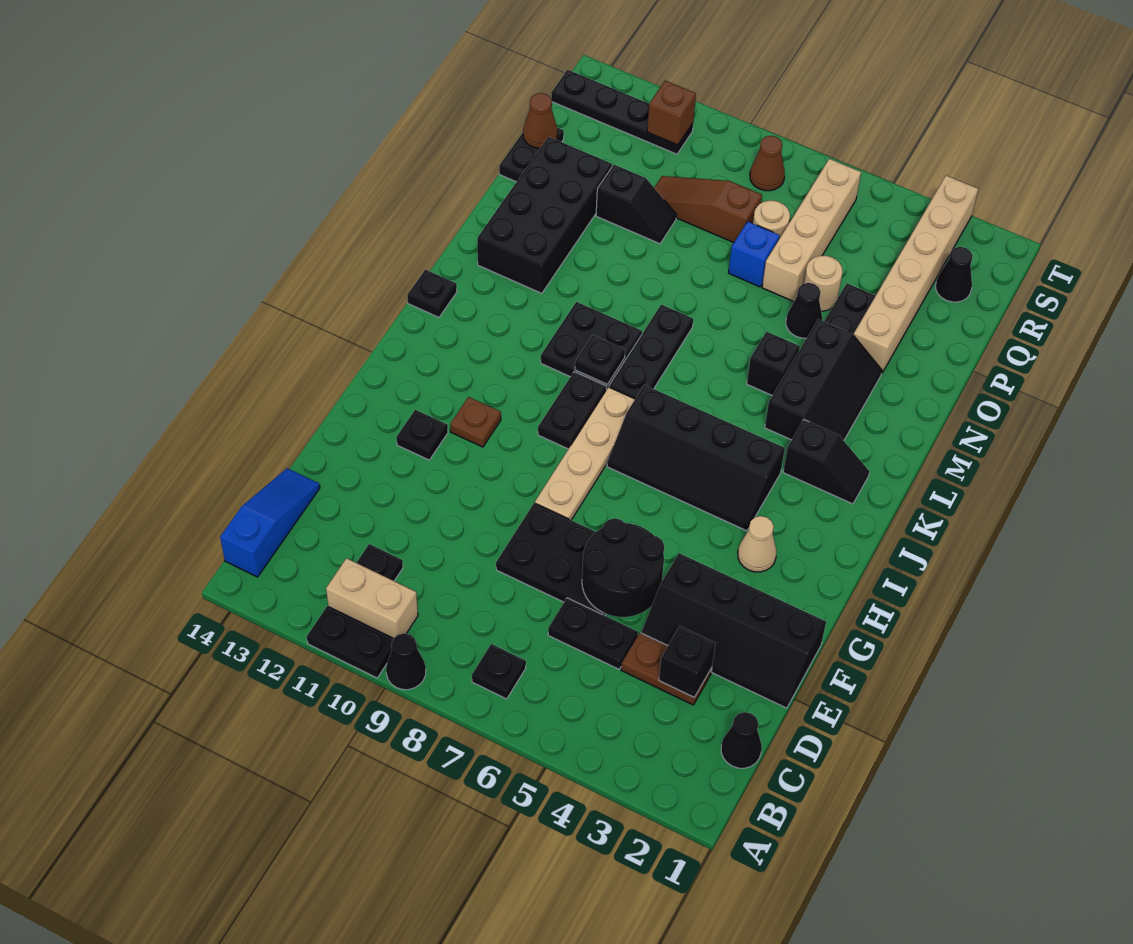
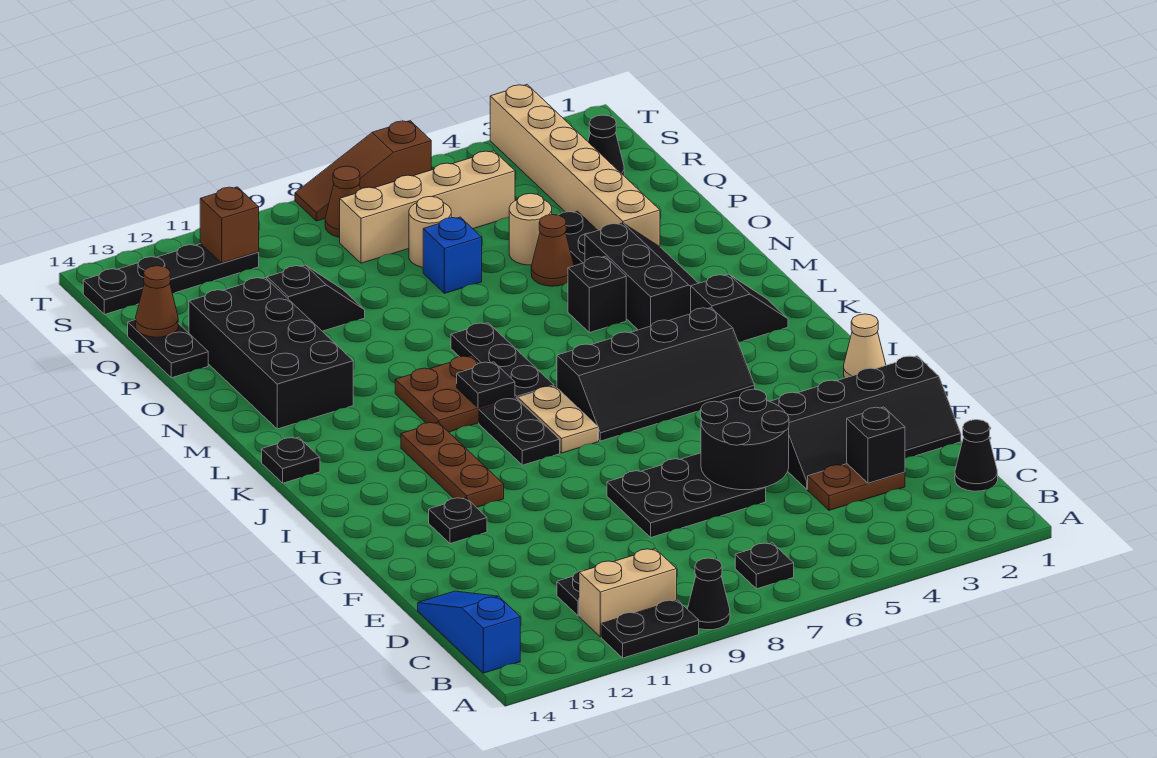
black 1x2 plate [548,598,638,669] -> none
tan 1x4 plate [535,387,635,520] -> tan 1x2 plate [518,386,599,453]
tan 1x1 cone [738,516,776,572] -> tan 1x1 cone moved to [844,314,886,378]
brown 1x1 plate [450,397,501,447] -> brown 1x3 plate [401,422,504,507]
black 2x2 plate [541,302,642,390] -> brown 2x2 plate [395,356,515,432]
black 1x1 cone [786,283,822,338] -> brown 1x1 cone [531,215,574,286]
tan 1x4 brick [762,159,861,302] -> tan 1x4 brick turned to [340,151,515,263]
brown 1x3 slope [654,176,762,243] -> brown 1x3 slope moved to [295,121,431,221]

